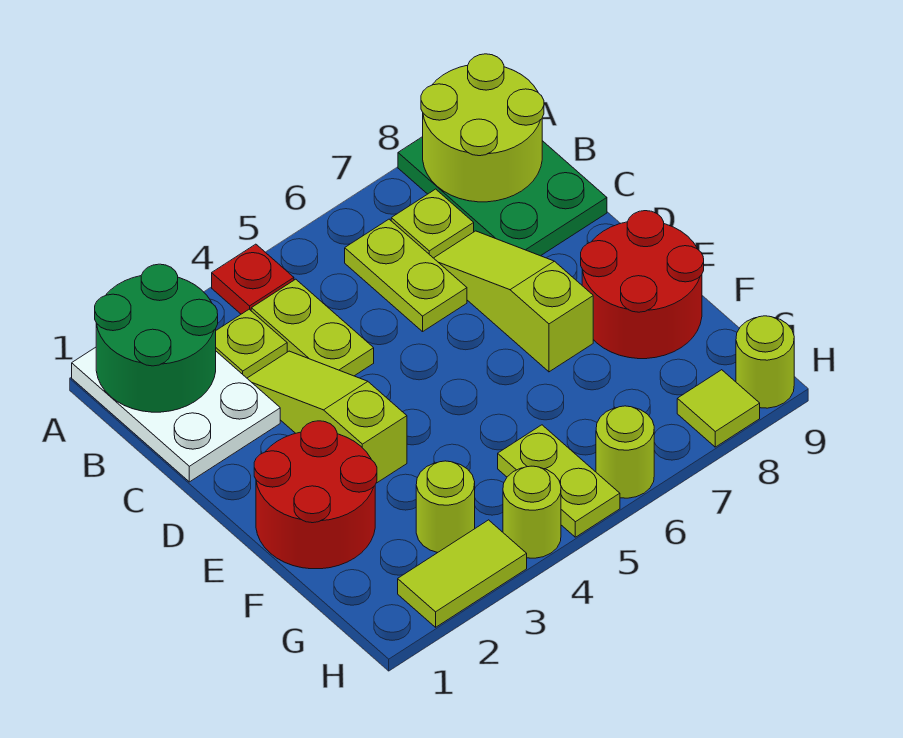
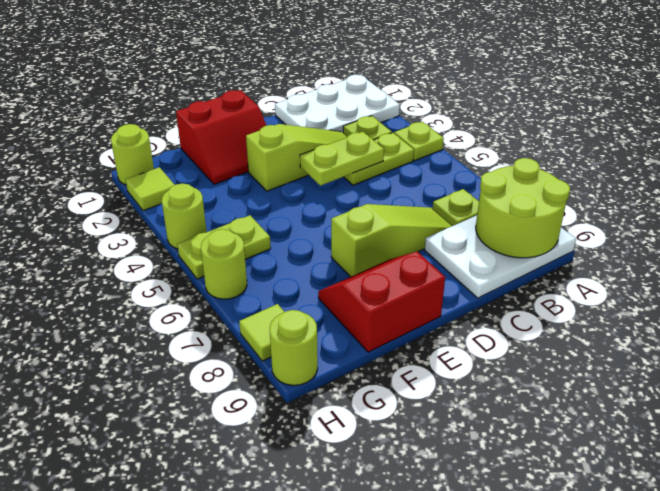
green 2x2 round brick [95,264,218,412] -> none
red 1x1 plate [212,244,294,314] -> lime 1x1 plate [394,122,444,160]
green 2x3 plate [398,137,607,256] -> white 2x3 plate [425,215,576,298]
lime 1x2 plate [345,219,467,332] -> lime 1x2 plate moved to [300,132,384,186]
red 2x2 round brick [254,421,377,569] -> red 2x2 slope [176,90,267,184]
red 2x2 round brick [581,211,704,359] -> red 2x2 slope [318,251,445,352]
lime 1x1 round brick [416,461,475,553] -> lime 1x1 round brick moved to [111,124,154,185]
lime 1x2 tile [398,520,527,627] -> lime 1x1 tile [126,167,175,211]

